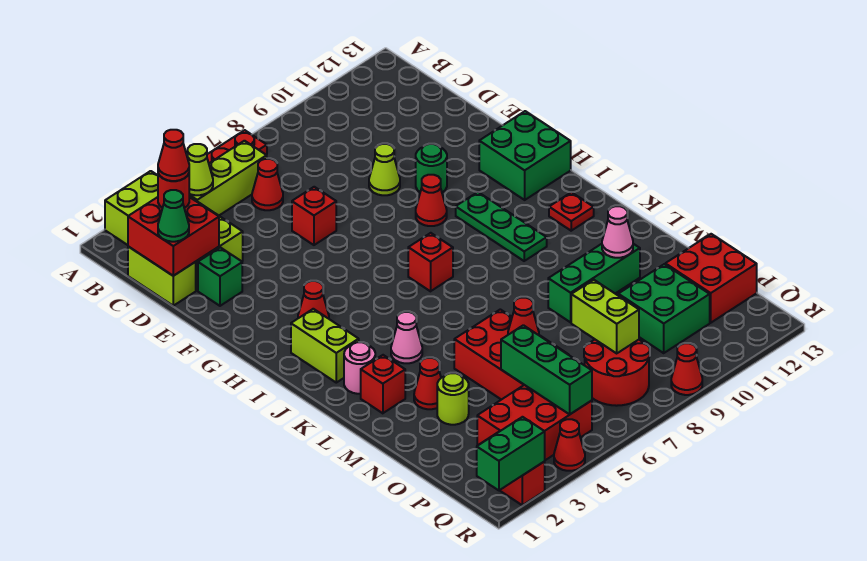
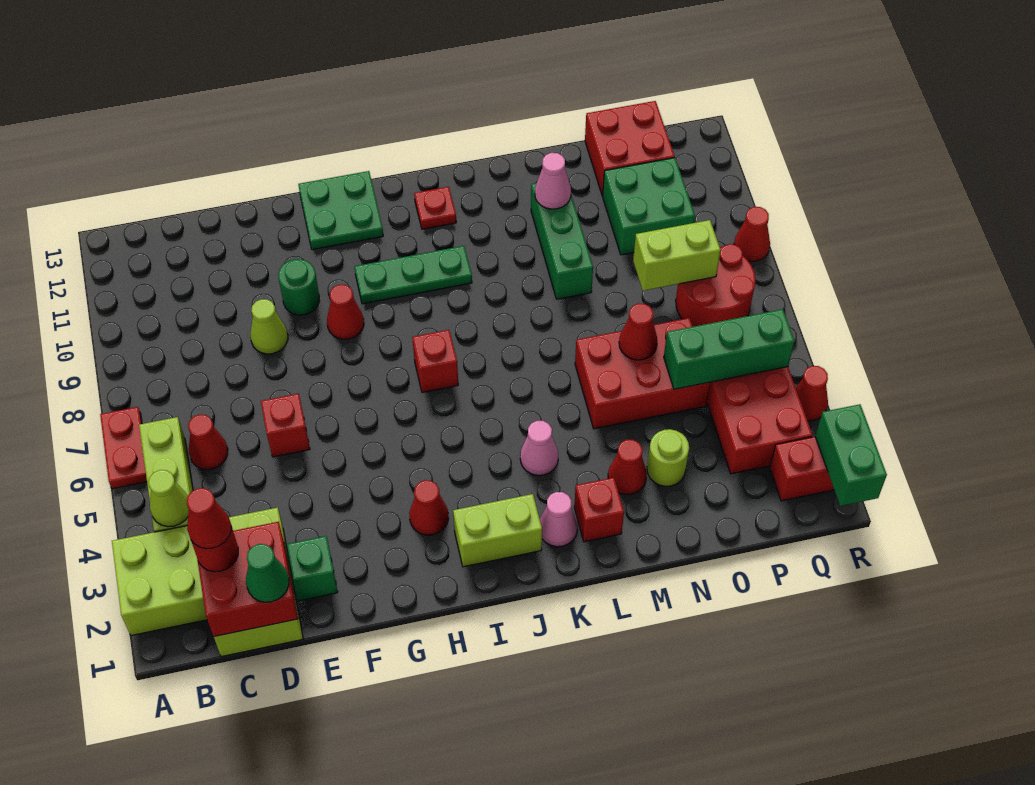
green 2x2 brick [479,111,571,200] -> green 2x2 plate [298,171,383,250]
pink 1x1 round brick [344,342,375,394] -> pink 1x1 cone [540,492,578,547]

